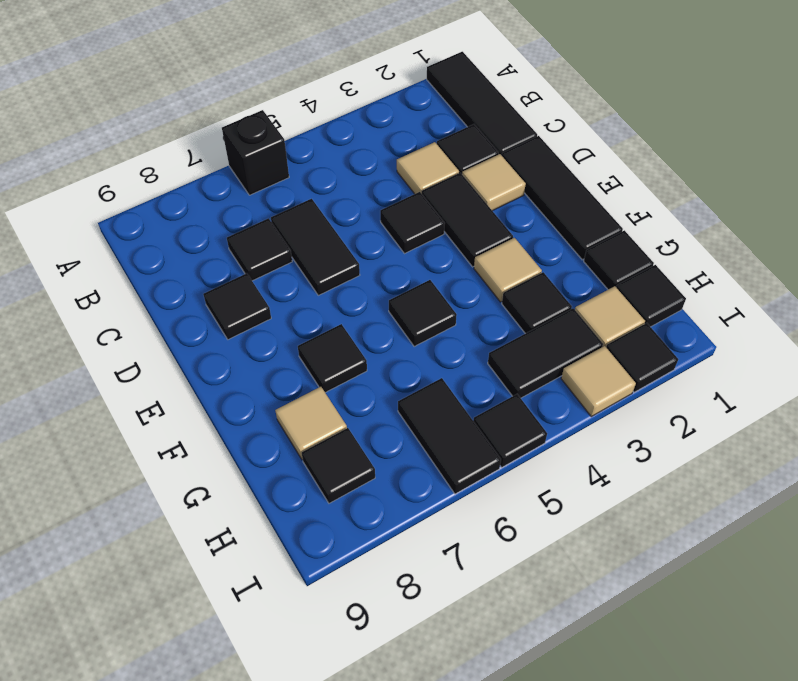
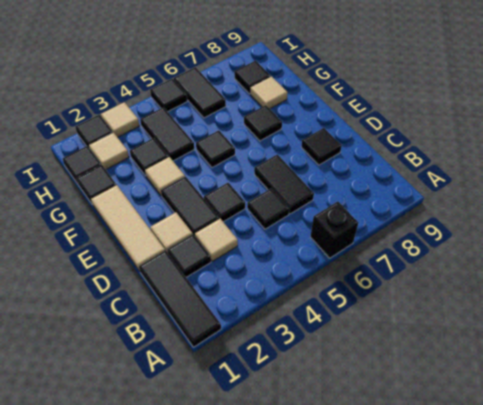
black 1x1 tile [227,218,292,281] -> black 1x1 tile moved to [247,188,289,229]
black 1x3 tile [502,136,623,260] -> tan 1x3 tile [91,185,165,271]
black 1x2 tile [488,308,603,398] -> black 1x2 tile turned to [140,107,194,161]

